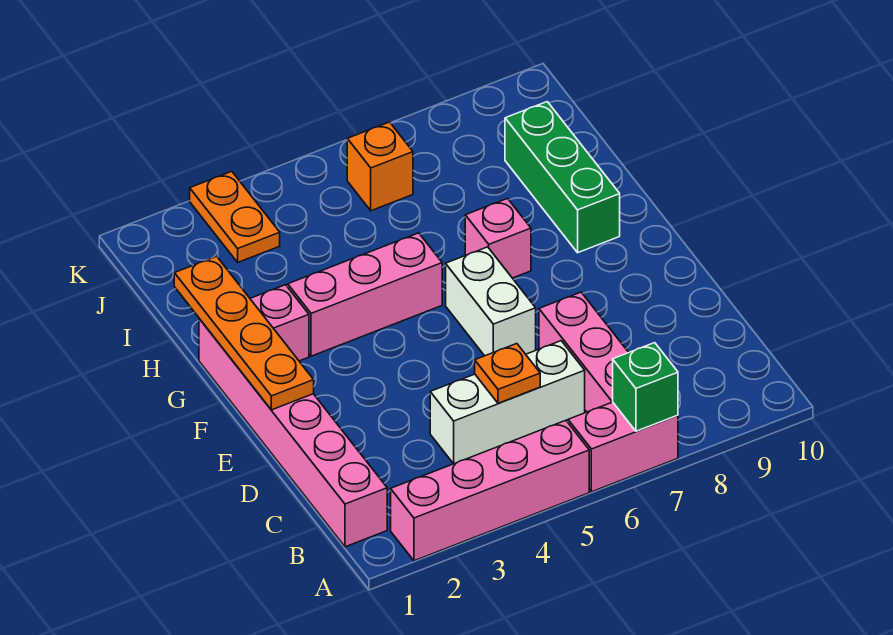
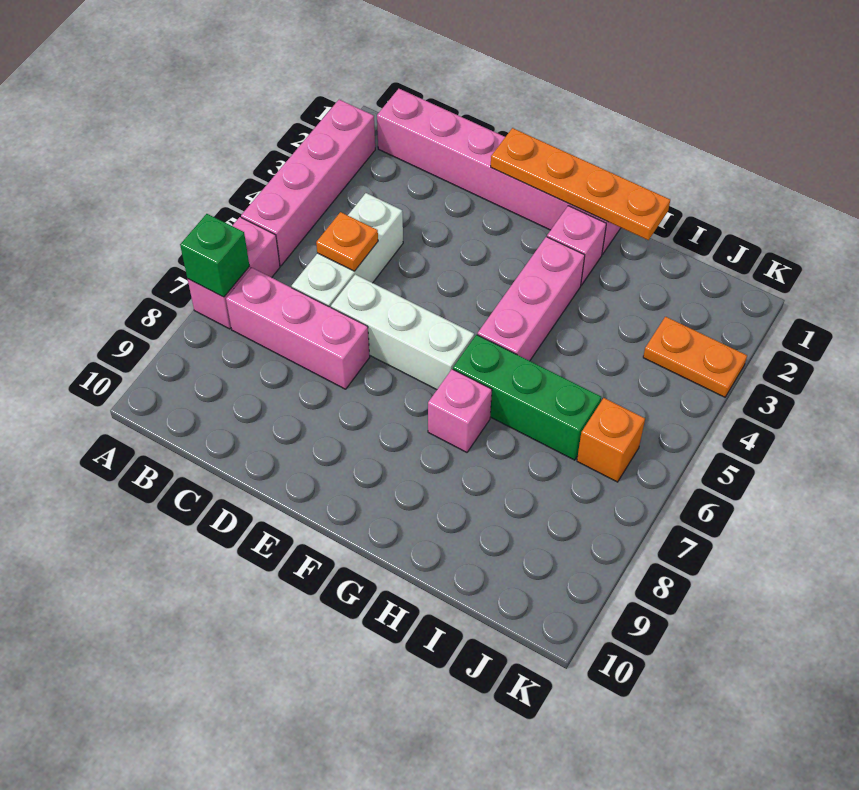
white 1x2 brick [446,247,536,356] -> white 1x3 brick [331,274,474,390]
green 1x3 brick [505,102,620,253] -> green 1x3 brick moved to [453,335,601,460]

